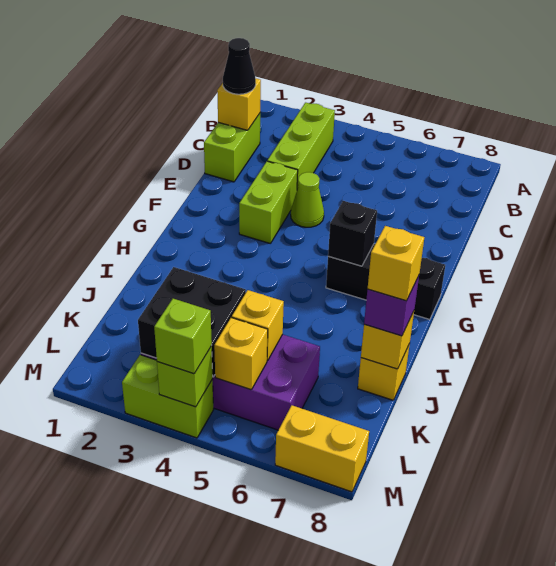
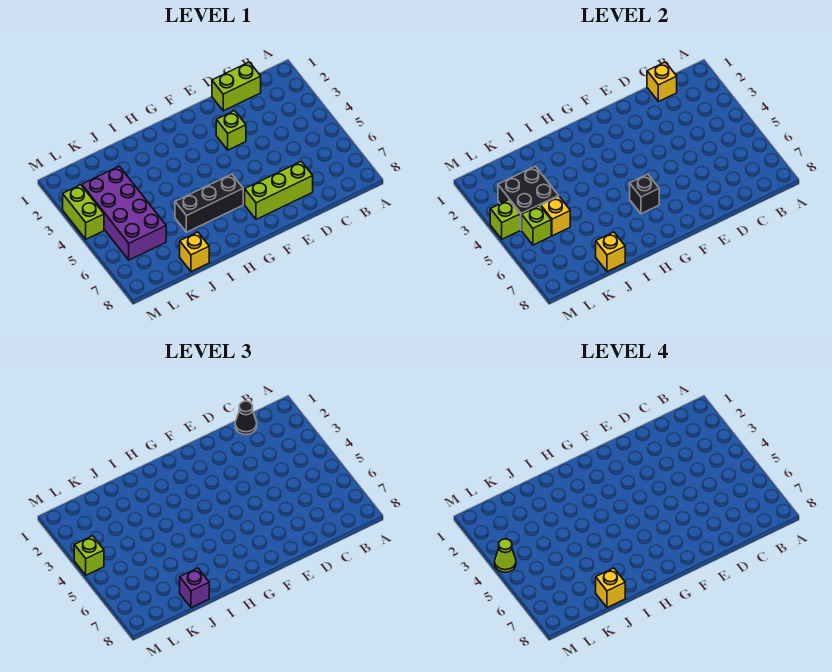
lime 1x3 brick [267,103,335,189] -> lime 1x3 brick moved to [245,161,313,219]
lime 1x2 brick [239,161,298,244] -> lime 1x1 brick [216,111,246,150]
lime 1x1 cone [291,172,324,227] -> lime 1x1 cone moved to [495,539,516,572]
black 1x3 brick [326,244,445,320] -> black 1x3 brick turned to [175,174,243,232]
yellow 1x1 brick [214,318,268,390] -> lime 1x1 brick [522,206,551,245]
yellow 1x2 brick [275,405,369,492] -> none

